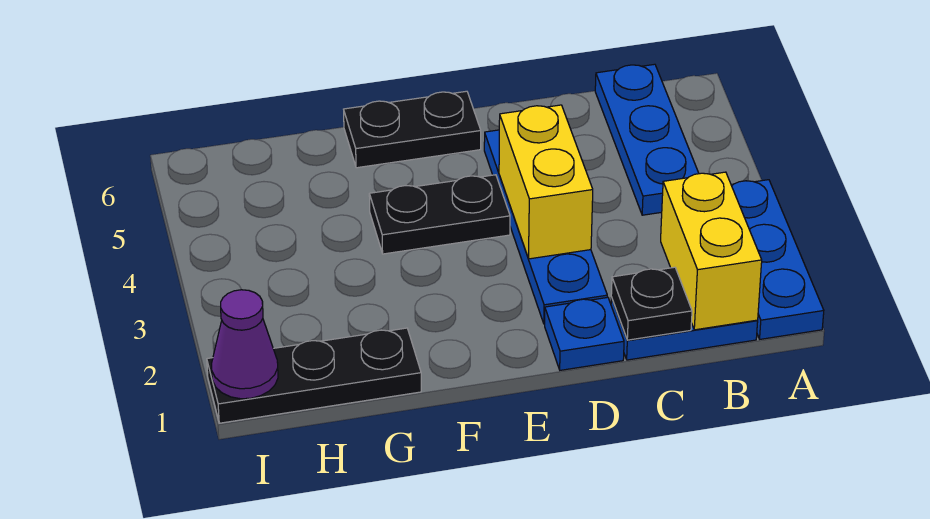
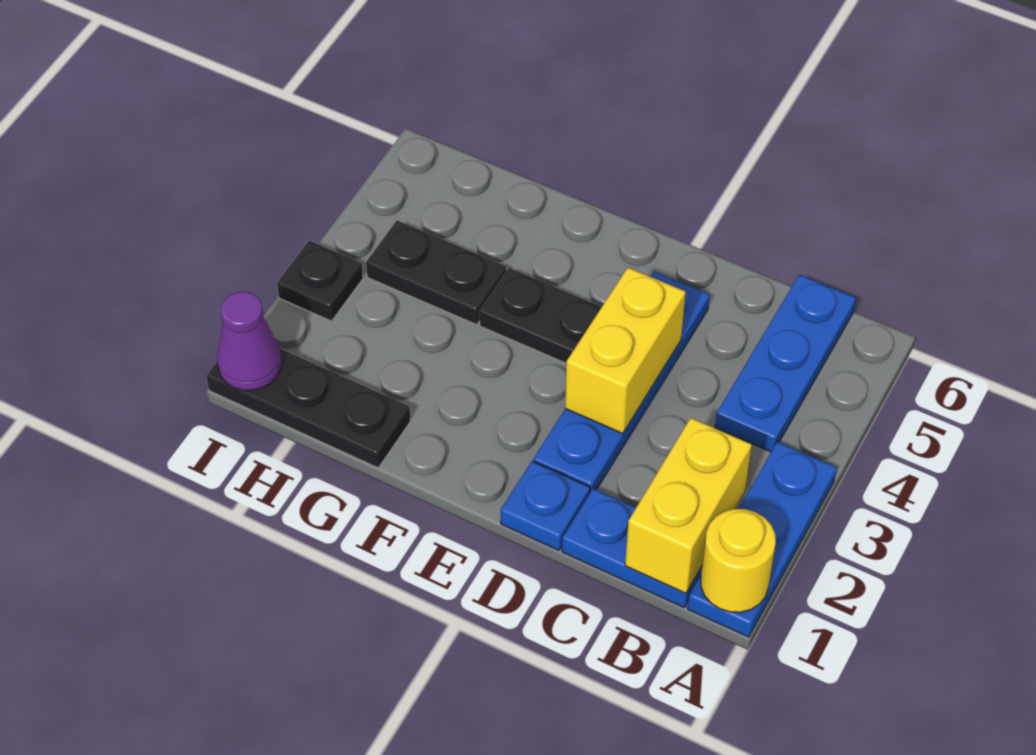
none -> yellow 1x1 round brick [701,509,776,612]
black 1x1 plate [611,267,692,340] -> black 1x1 plate moved to [277,241,363,321]
black 1x2 plate [344,91,481,168] -> black 1x2 plate moved to [366,221,506,325]

